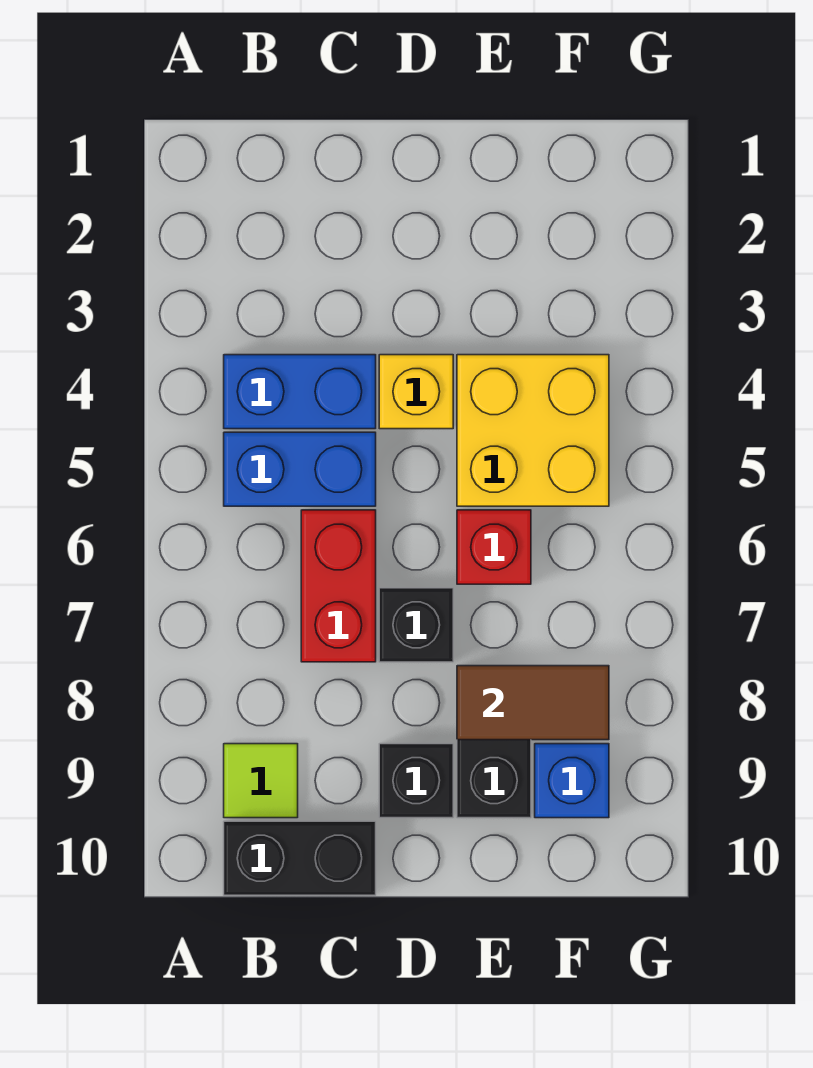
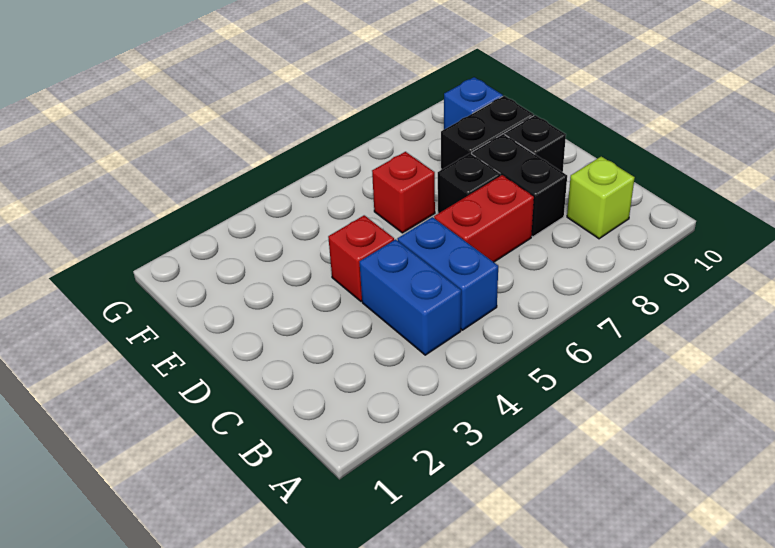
lime 1x1 tile [224,744,298,818] -> lime 1x1 brick [567,156,635,239]
black 1x2 brick [224,821,376,895] -> black 1x2 brick moved to [472,134,567,237]
yellow 1x1 brick [379,355,453,429] -> red 1x1 brick [328,215,394,301]
yellow 2x2 brick [457,355,609,506] -> none
brown 1x2 tile [457,666,609,740] -> none

